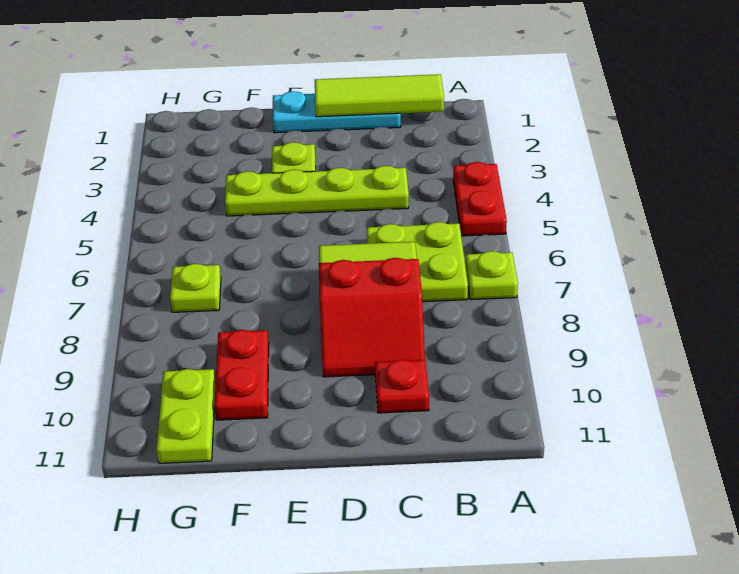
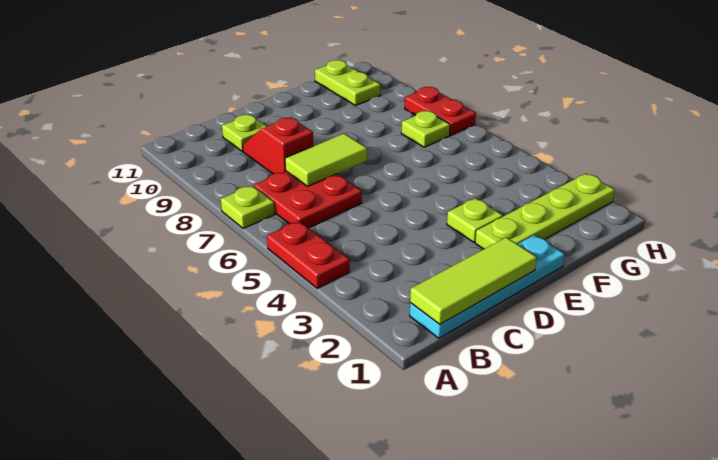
lime 2x2 plate [367,222,468,302] -> red 2x2 plate [254,171,362,228]
cyan 1x3 plate [273,91,401,133] -> cyan 1x4 plate [410,235,565,338]
lime 1x4 plate [225,166,409,216] -> lime 1x4 plate moved to [475,174,615,249]
red 2x2 slope [319,258,425,377] -> red 1x2 slope [243,117,313,174]
red 1x1 plate [375,360,429,413] -> lime 1x1 plate [222,115,267,151]
red 1x2 plate [214,330,269,420] -> red 1x2 plate moved to [405,87,476,135]

